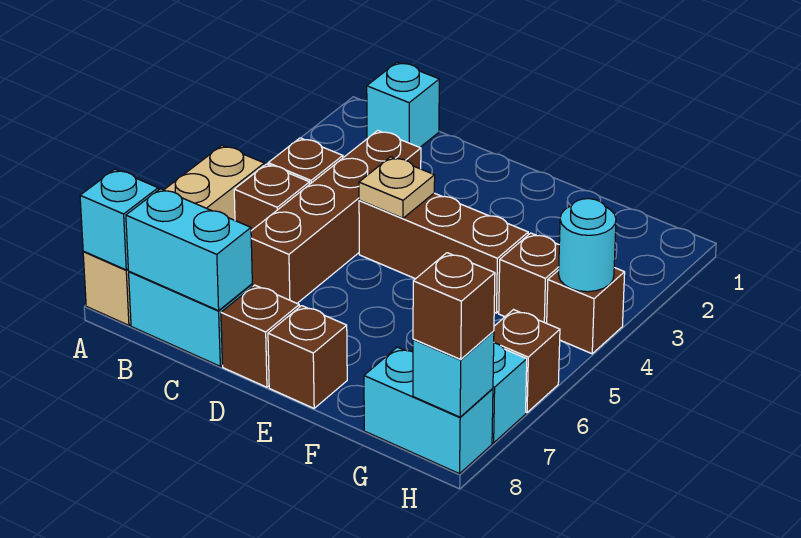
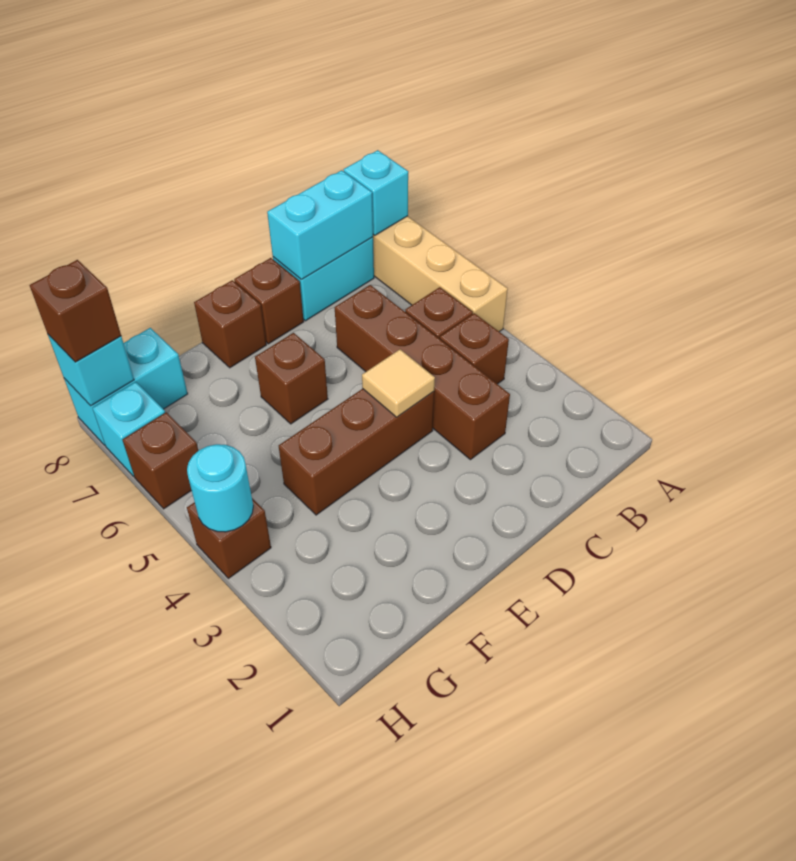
cyan 1x1 brick [367,62,439,147] -> none
tan 1x1 plate [359,157,435,218] -> tan 1x1 tile [362,349,435,417]
brown 1x1 brick [499,233,559,323] -> brown 1x1 brick moved to [255,333,328,424]

